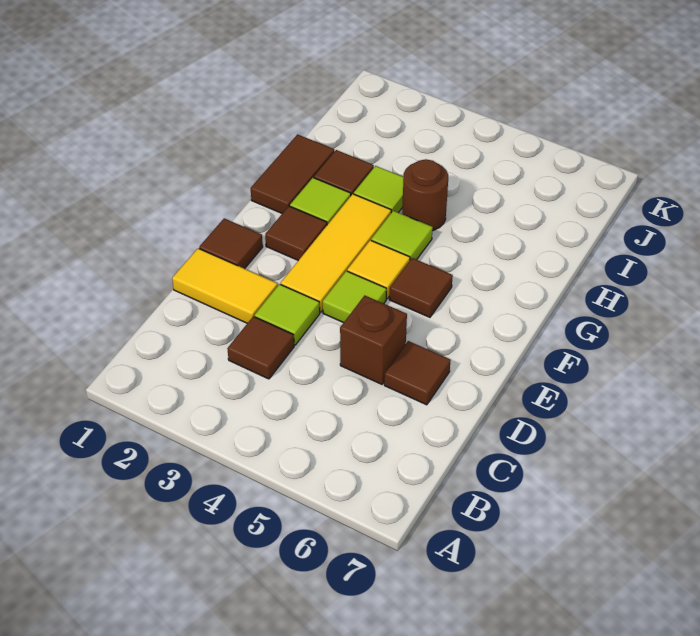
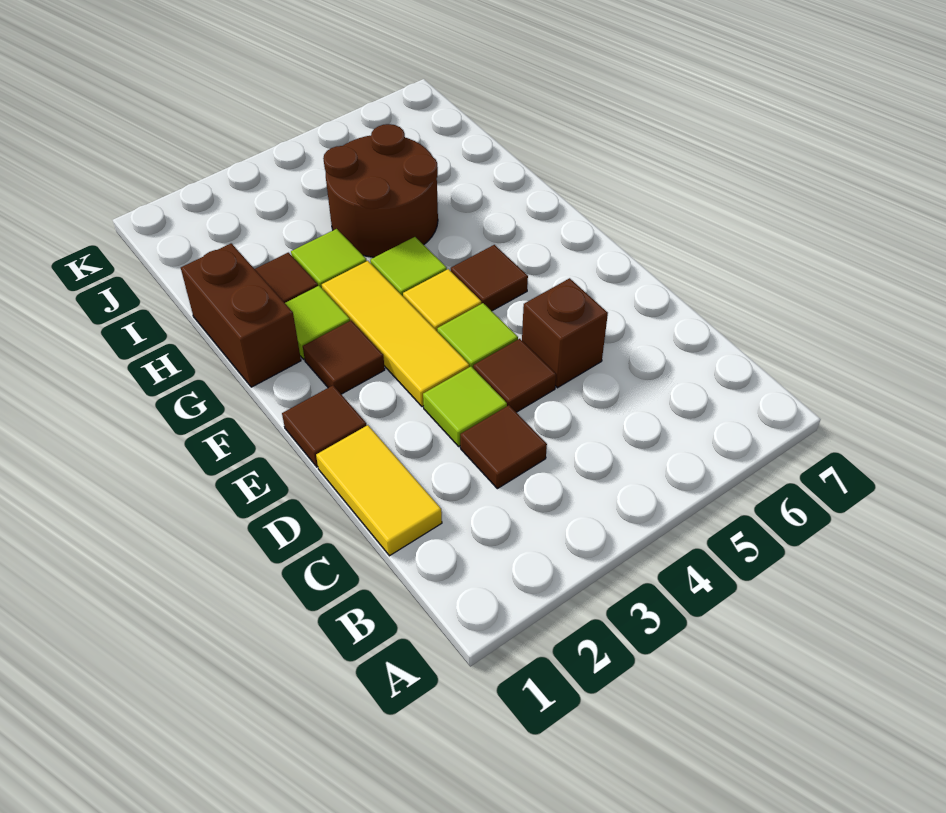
yellow 1x2 tile [172,248,278,323] -> yellow 1x2 tile turned to [316,425,442,556]
brown 1x1 tile [384,341,451,405] -> brown 1x1 tile moved to [473,339,556,412]
brown 1x2 tile [251,134,334,213] -> brown 1x2 brick [181,243,301,387]
brown 1x1 round brick [402,159,448,231] -> brown 2x2 round brick [323,124,438,257]

